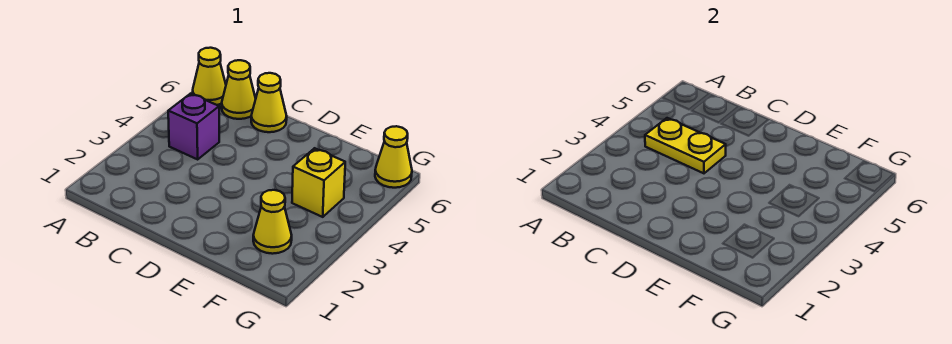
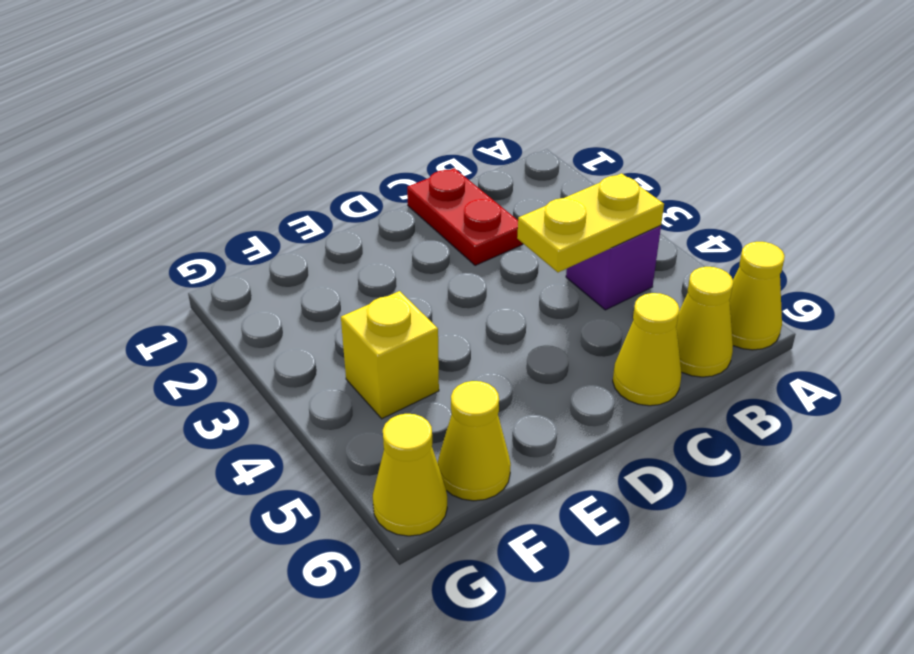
none -> red 1x2 plate [407,168,523,266]
yellow 1x1 cone [253,190,292,254] -> yellow 1x1 cone moved to [438,381,511,501]

